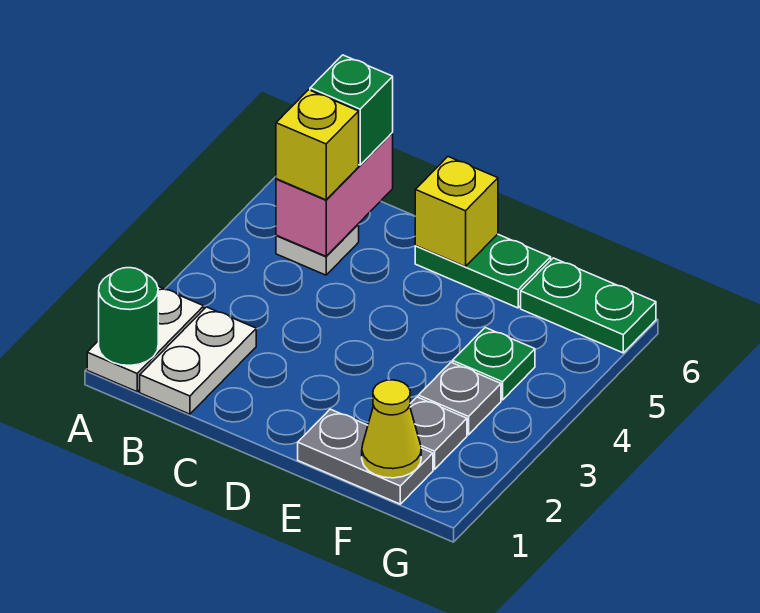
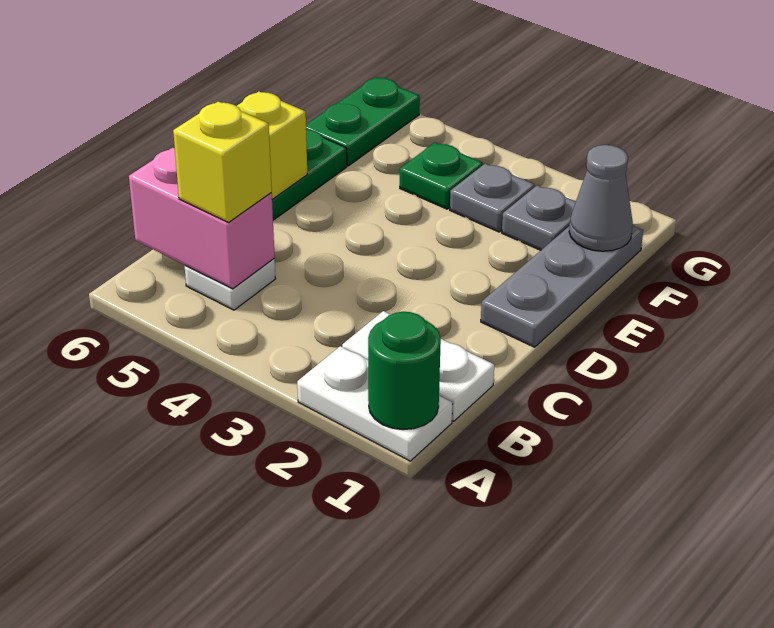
green 1x1 brick [310,55,393,165] -> none
grey 1x2 plate [298,409,433,504] -> grey 1x3 plate [481,225,643,347]
yellow 1x1 cone [362,380,421,478] -> grey 1x1 cone [569,145,633,251]

